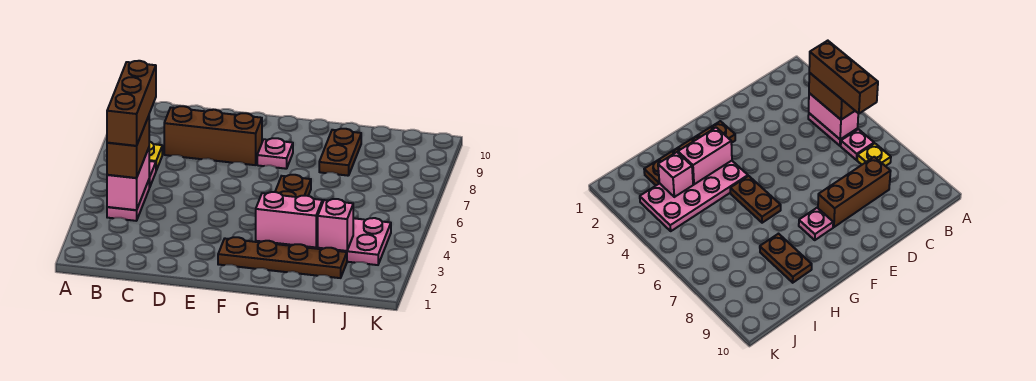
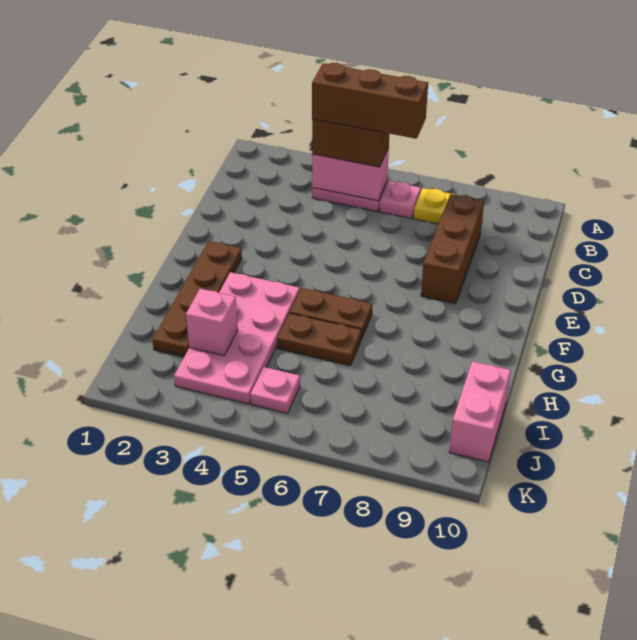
pink 1x1 plate [257,138,293,169] -> pink 1x1 plate moved to [251,367,300,413]
pink 1x2 brick [256,192,322,247] -> pink 1x2 brick moved to [449,361,511,462]
brown 1x2 plate [319,129,361,176] -> brown 1x2 plate moved to [277,313,362,366]

